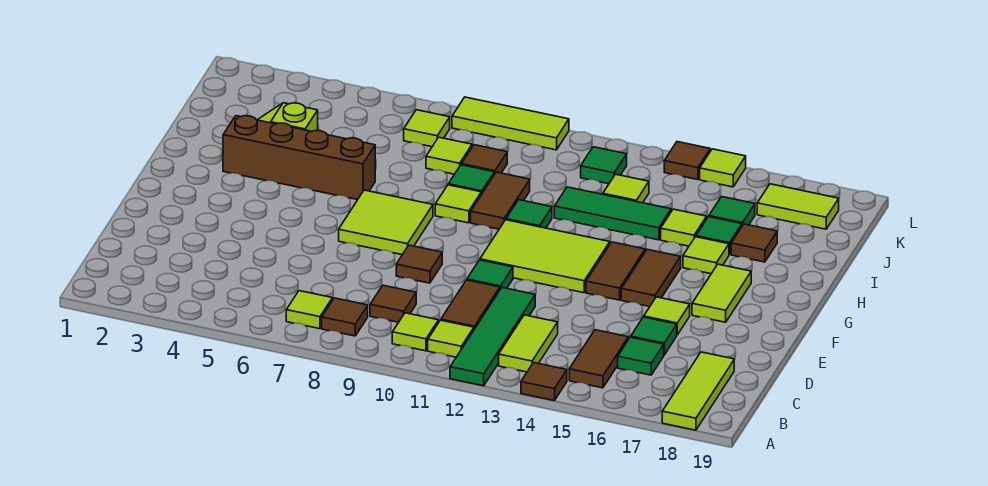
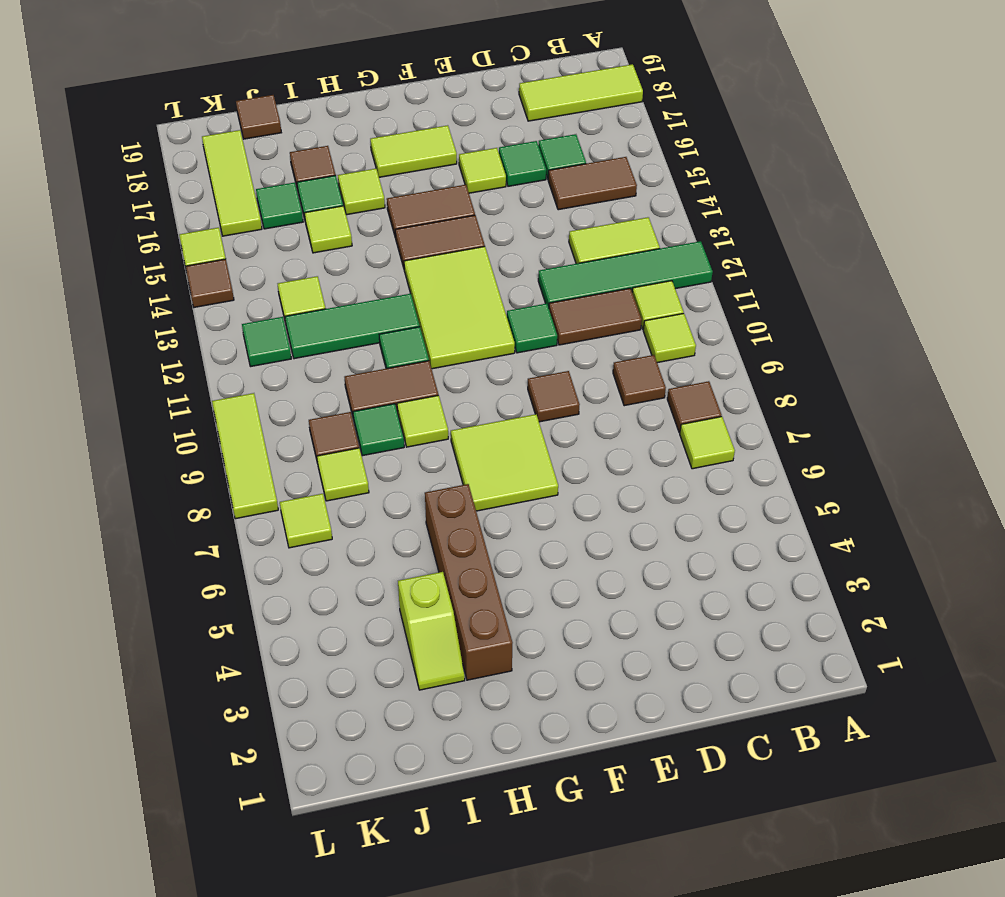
brown 1x1 tile [521,363,567,401] -> brown 1x1 tile moved to [236,95,281,139]
green 1x3 tile [554,187,671,240] -> green 1x3 tile turned to [285,294,420,359]
lime 1x2 tile [757,184,839,229] -> lime 1x3 tile [202,130,262,236]

